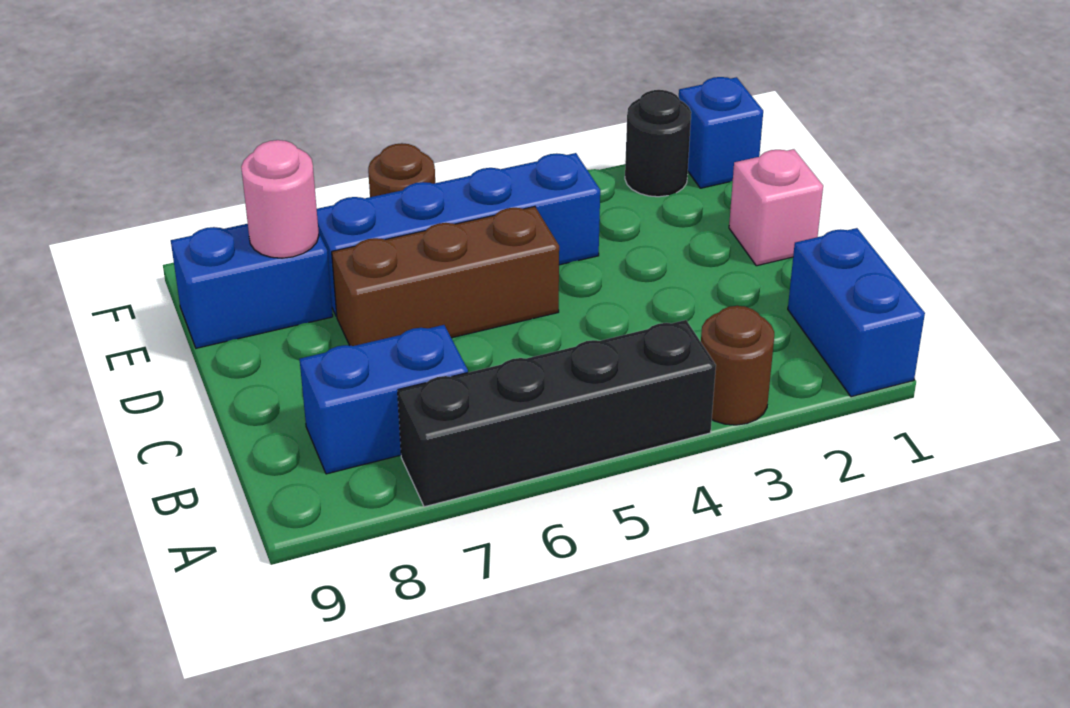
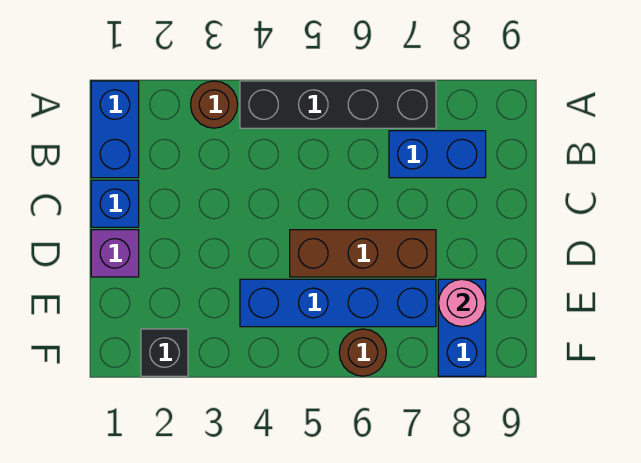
pink 1x1 brick [729,149,823,266] -> purple 1x1 brick [91,230,139,277]
blue 1x2 brick [171,224,333,348] -> blue 1x2 brick turned to [438,279,486,376]
blue 1x1 brick [679,77,763,188] -> blue 1x1 brick moved to [91,180,139,227]
black 1x1 round brick [625,90,691,197] -> black 1x1 brick [141,329,188,376]

